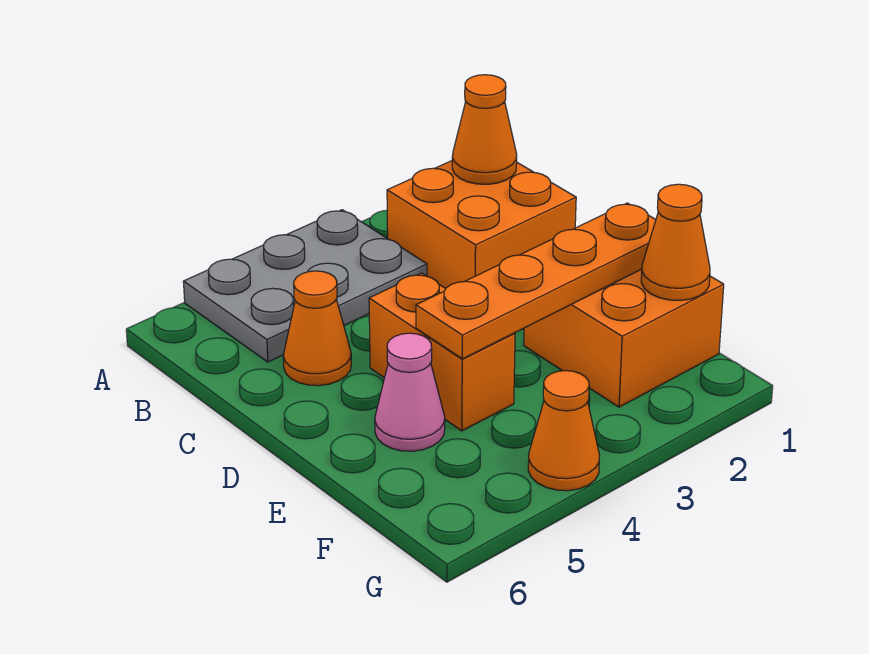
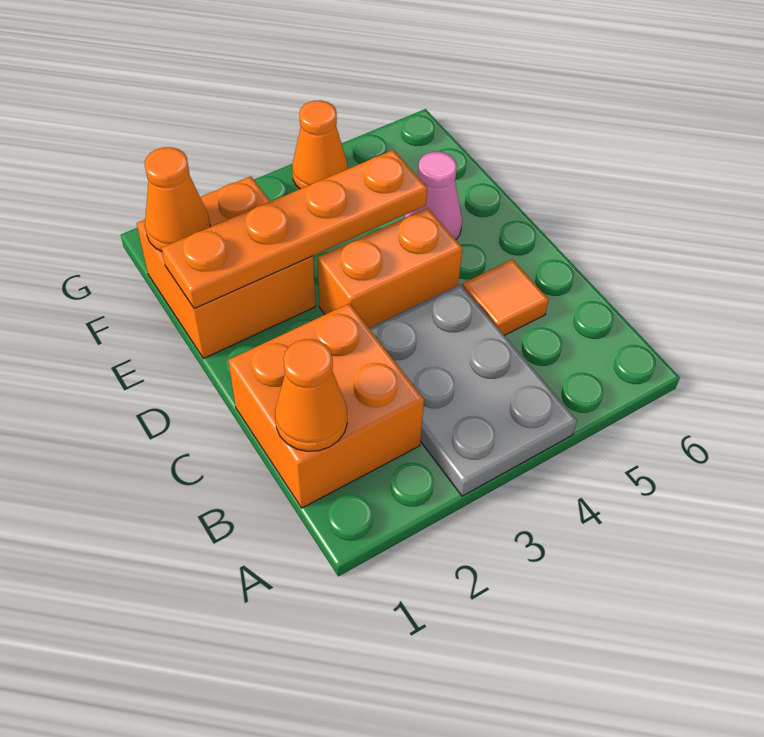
grey 2x3 plate [183,210,427,362] -> grey 2x3 plate turned to [369,285,577,496]
orange 1x1 cone [283,271,351,386] -> orange 1x1 tile [462,259,549,336]
orange 1x2 brick [369,273,515,431] -> orange 1x2 brick turned to [318,208,462,328]

